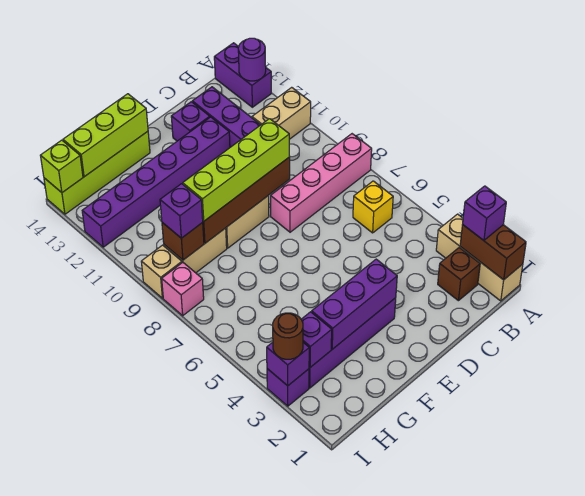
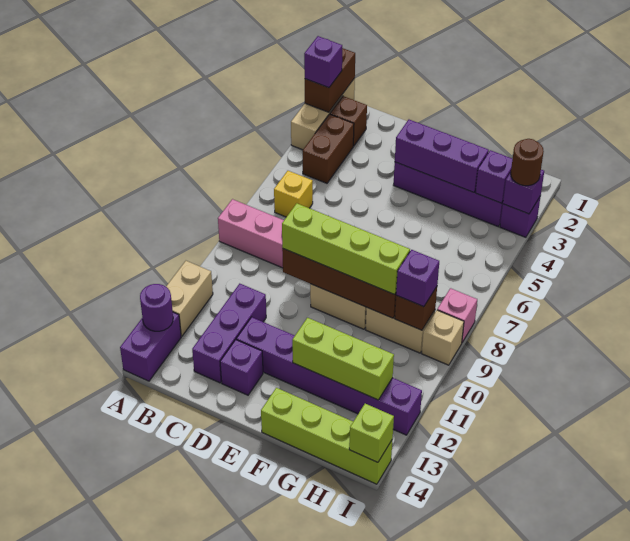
tan 1x2 brick [252,87,311,139] -> tan 1x2 brick turned to [166,261,213,336]
none -> brown 1x2 brick [303,114,354,183]
lime 1x3 brick [63,94,148,177] -> lime 1x3 brick moved to [292,318,394,400]

